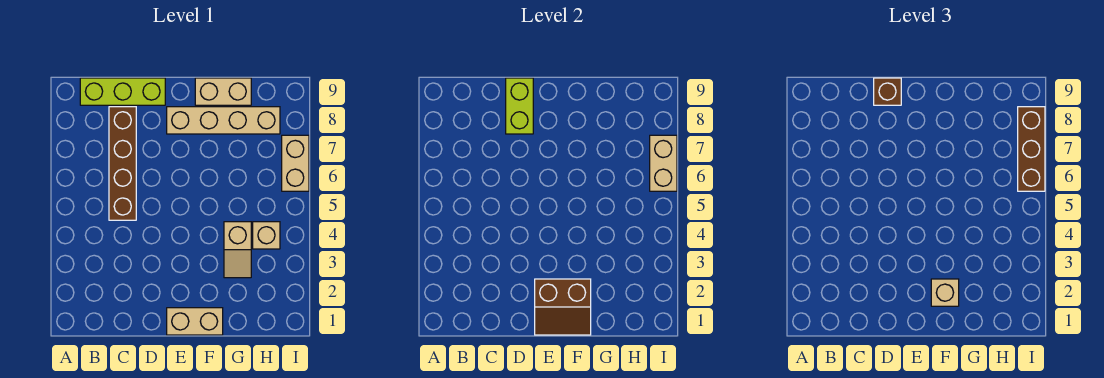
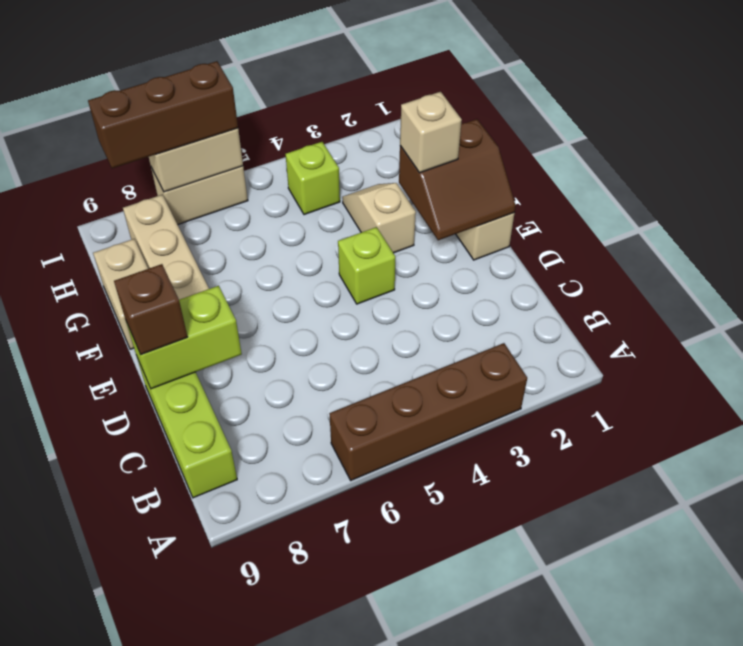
brown 1x4 brick [109,107,136,220] -> brown 1x4 brick moved to [329,343,527,480]
brown 2x2 slope [535,279,591,335] -> brown 2x2 slope turned to [399,119,516,240]
none -> lime 1x1 brick [338,227,395,304]
tan 1x2 slope [224,222,251,278] -> tan 1x2 slope turned to [342,183,416,253]
tan 1x1 brick [253,222,280,249] -> lime 1x1 brick [286,142,340,215]

